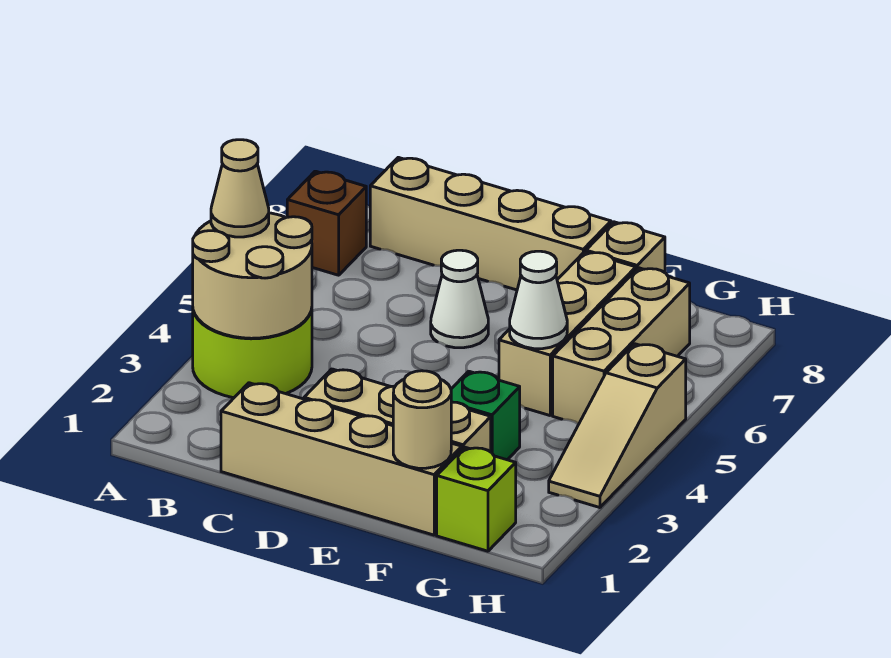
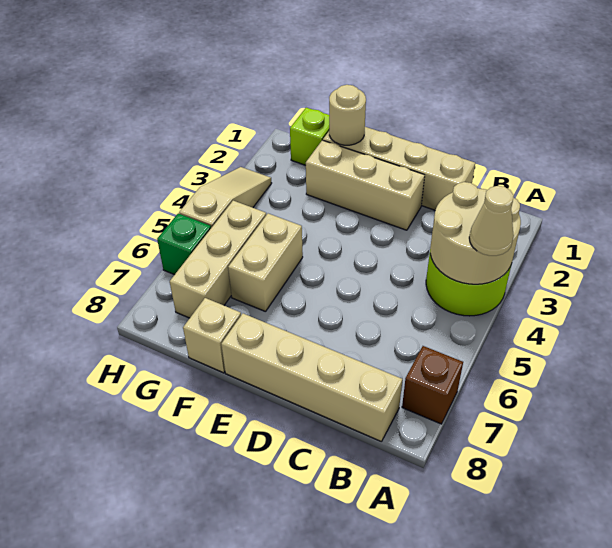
white 1x1 cone [431,250,488,348] -> none
green 1x1 brick [451,371,520,460] -> green 1x1 brick moved to [157,213,211,275]
tan 1x3 brick [499,252,636,415] -> tan 1x2 brick [228,213,303,312]
white 1x1 cone [510,251,567,349] -> none

